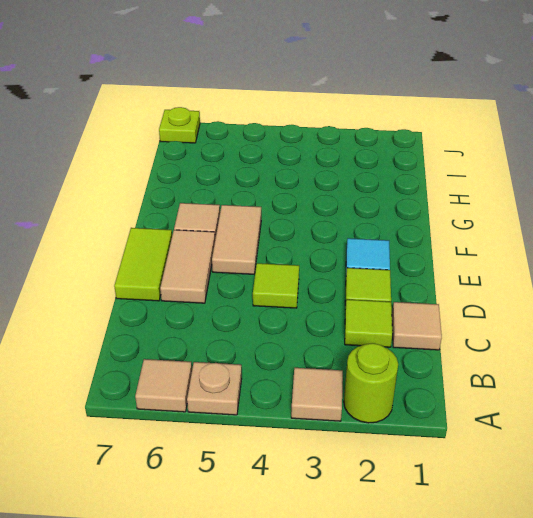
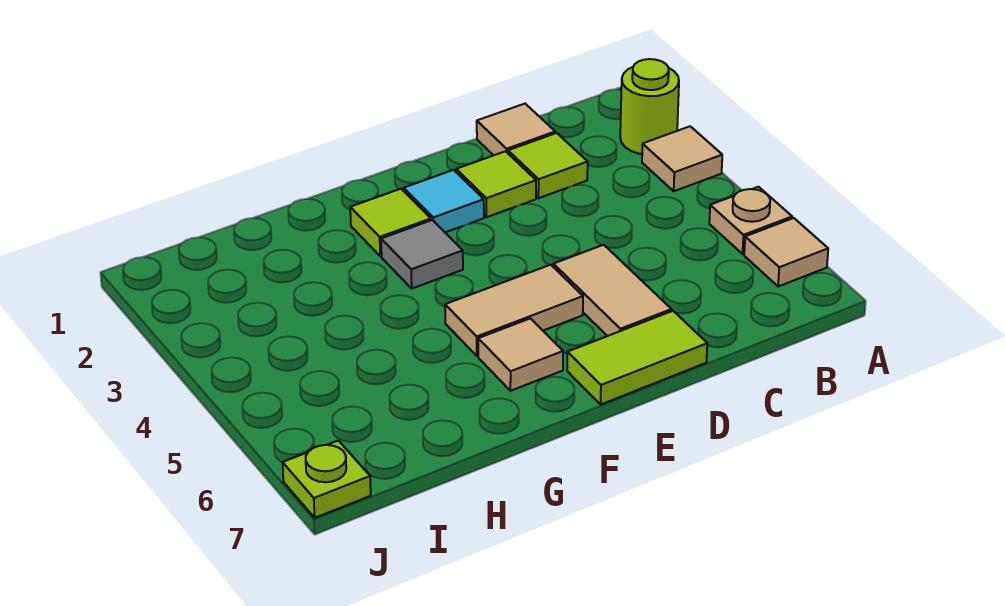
lime 1x1 tile [253,263,299,308] -> lime 1x1 tile moved to [350,189,431,256]
tan 1x2 tile [160,230,215,303] -> tan 1x2 tile turned to [553,245,672,336]
none -> grey 1x1 tile [381,220,463,288]

